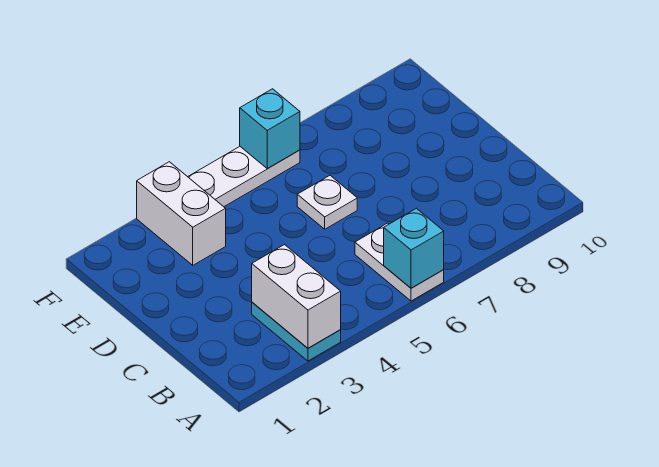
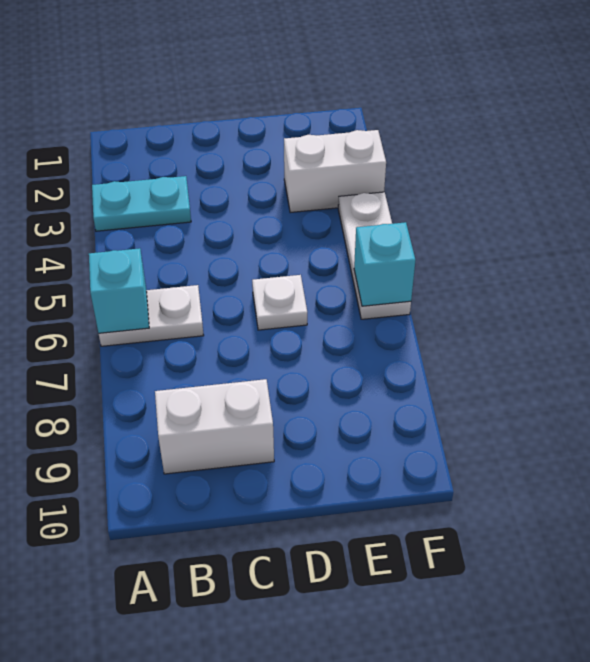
white 1x2 brick [252,245,341,348] -> white 1x2 brick moved to [155,379,274,474]

